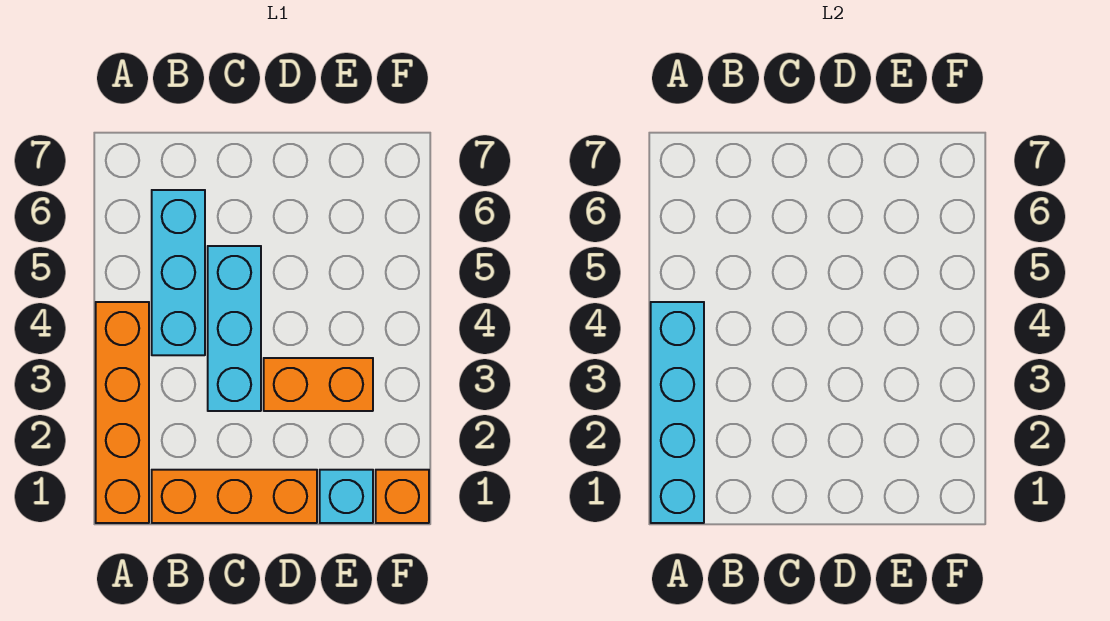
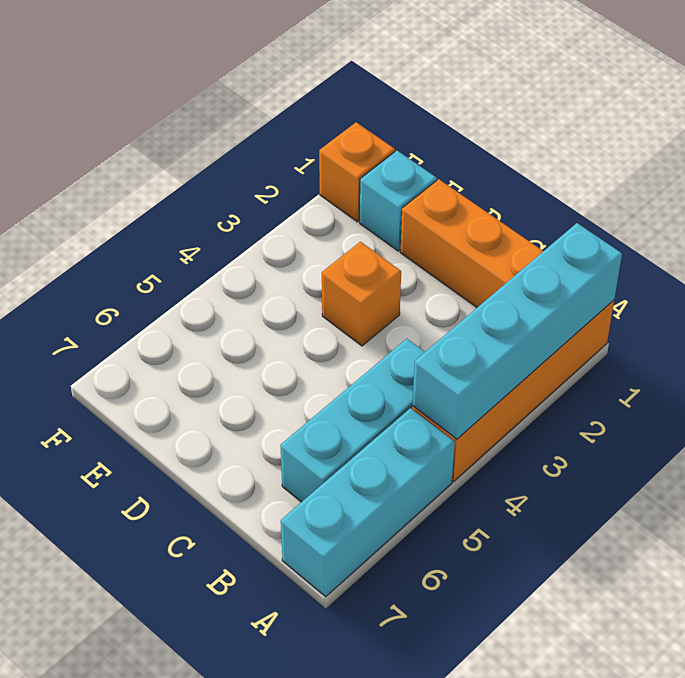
cyan 1x3 brick [208,246,261,411] -> cyan 1x3 brick moved to [281,408,455,597]
orange 1x2 brick [264,358,373,411] -> orange 1x1 brick [322,242,401,346]

